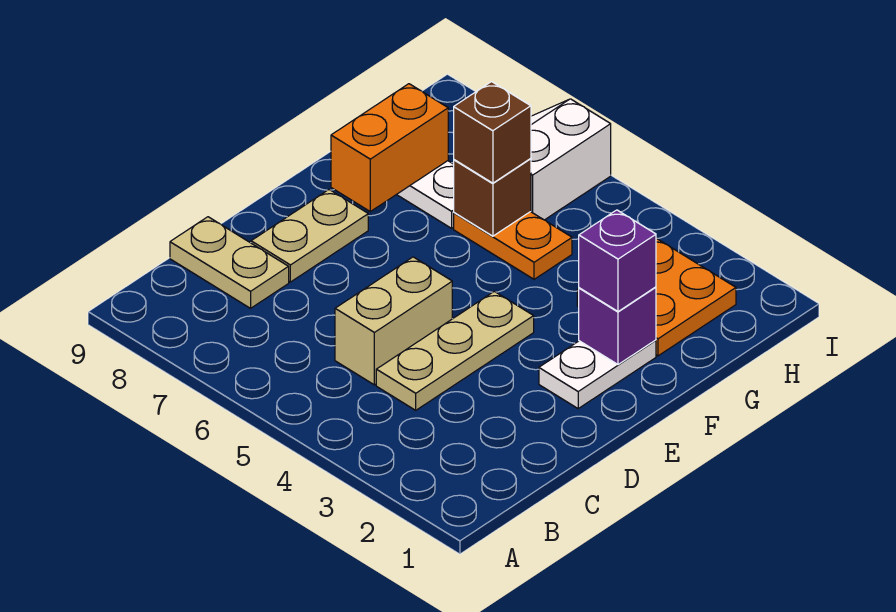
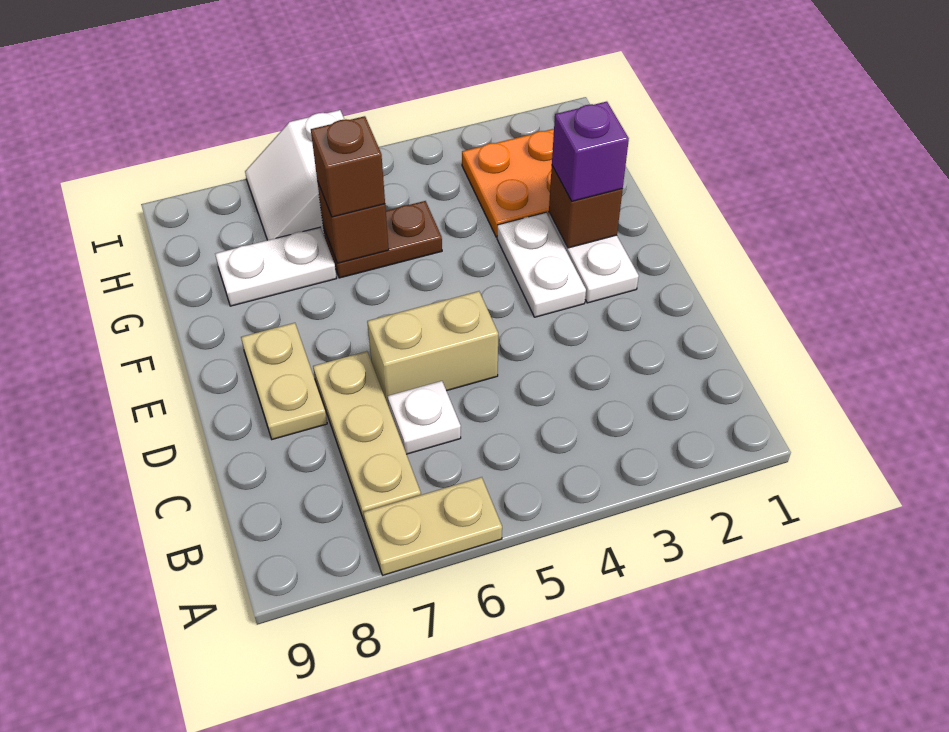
tan 1x3 plate [376,291,534,410] -> tan 1x3 plate moved to [313,351,421,522]
tan 1x2 brick [335,257,452,385] -> tan 1x2 brick turned to [367,291,498,404]
none -> white 1x1 plate [388,381,461,454]
tan 1x2 plate [170,217,289,308] -> tan 1x2 plate moved to [363,477,502,575]
none -> white 1x2 plate [497,213,586,317]
purple 1x1 brick [579,287,656,365] -> brown 1x1 brick [549,166,623,248]
orange 1x2 brick [331,84,448,211] -> none
orange 1x2 plate [454,212,572,279] -> brown 1x2 plate [323,201,442,278]

